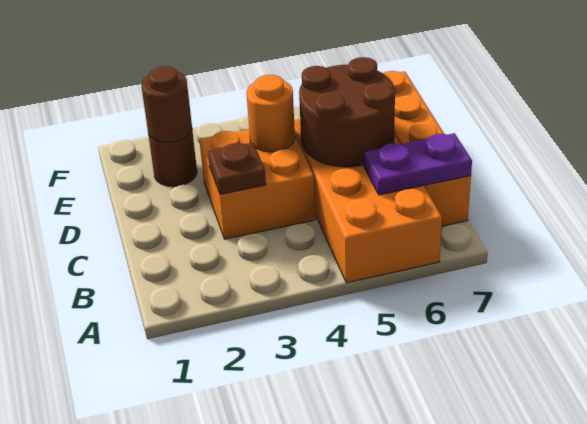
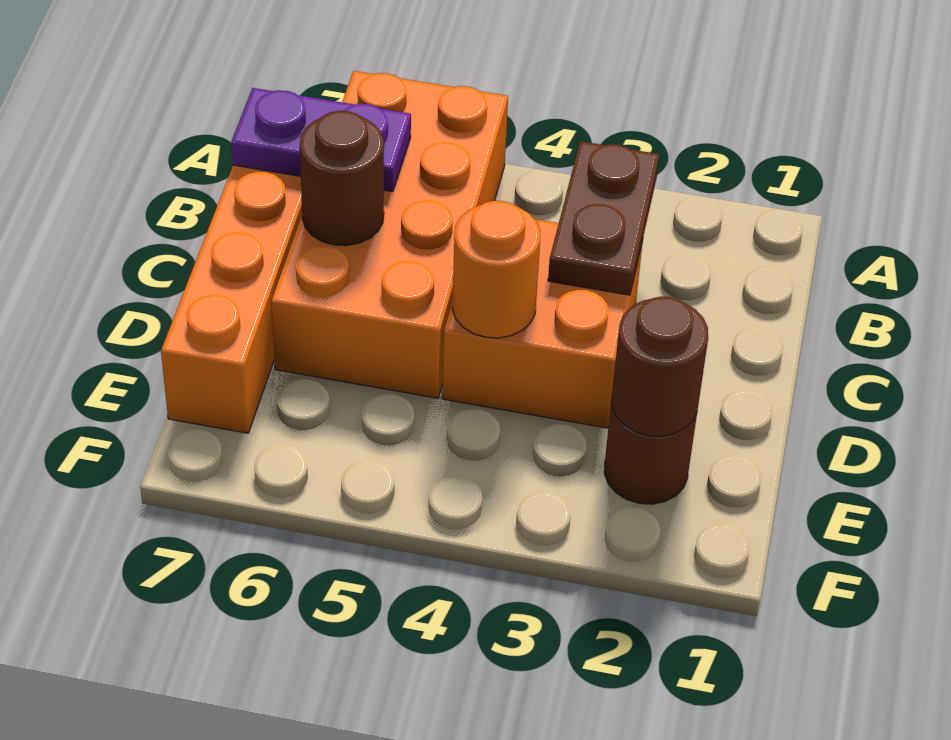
brown 1x1 plate [208,143,266,194] -> brown 1x2 plate [548,141,659,295]
brown 2x2 round brick [299,57,395,167] -> brown 1x1 round brick [300,111,384,246]

